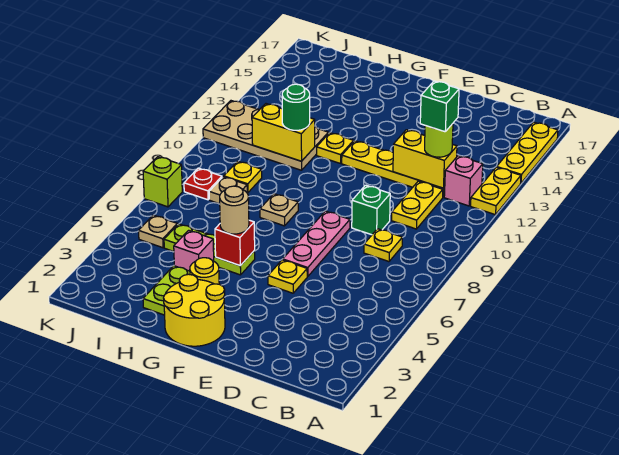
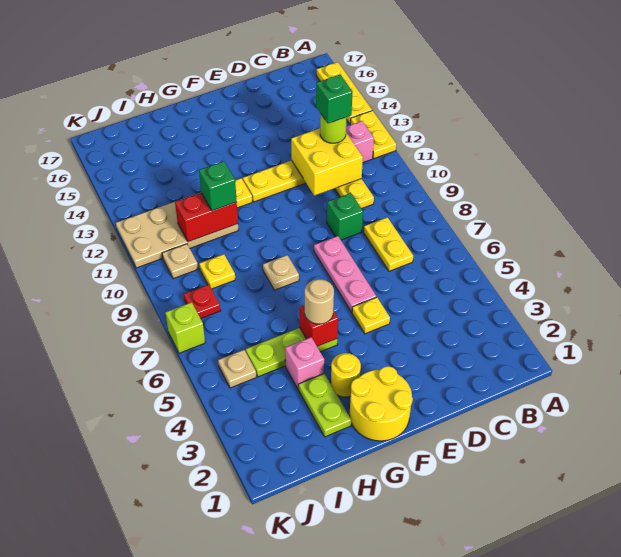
yellow 1x1 plate [364,229,402,262] -> yellow 1x2 plate [364,217,413,271]
yellow 1x2 brick [393,130,457,188] -> yellow 2x2 brick [291,128,363,196]
yellow 1x2 brick [252,104,315,161] -> red 1x2 brick [175,193,238,242]
green 1x1 round brick [282,84,310,130] -> green 1x1 brick [199,161,237,211]
tan 1x1 plate [209,177,247,204] -> tan 1x1 plate moved to [162,244,198,279]

